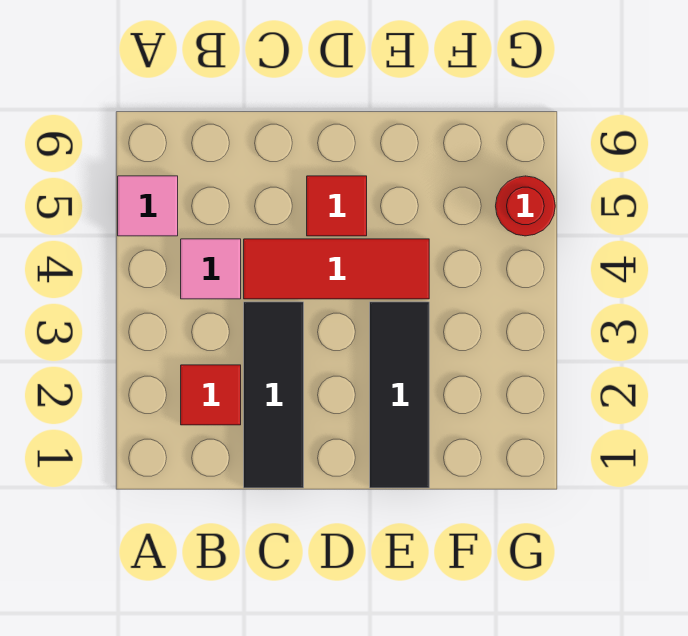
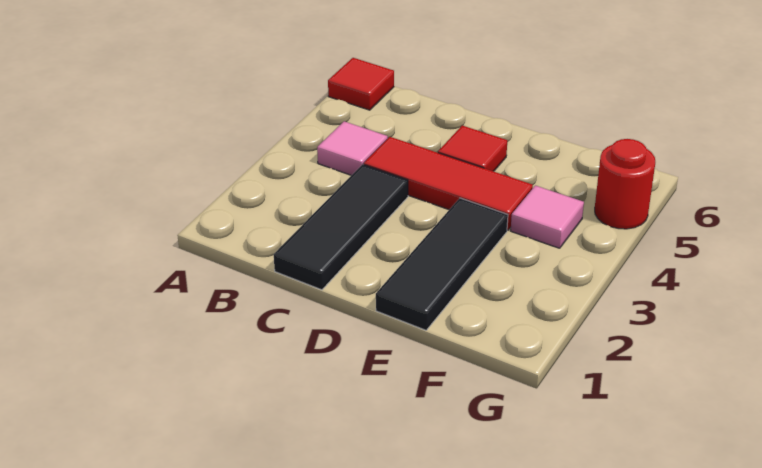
pink 1x1 tile [118,176,178,236] -> pink 1x1 tile moved to [511,186,584,248]
red 1x1 tile [181,365,241,425] -> red 1x1 tile moved to [328,58,394,110]

